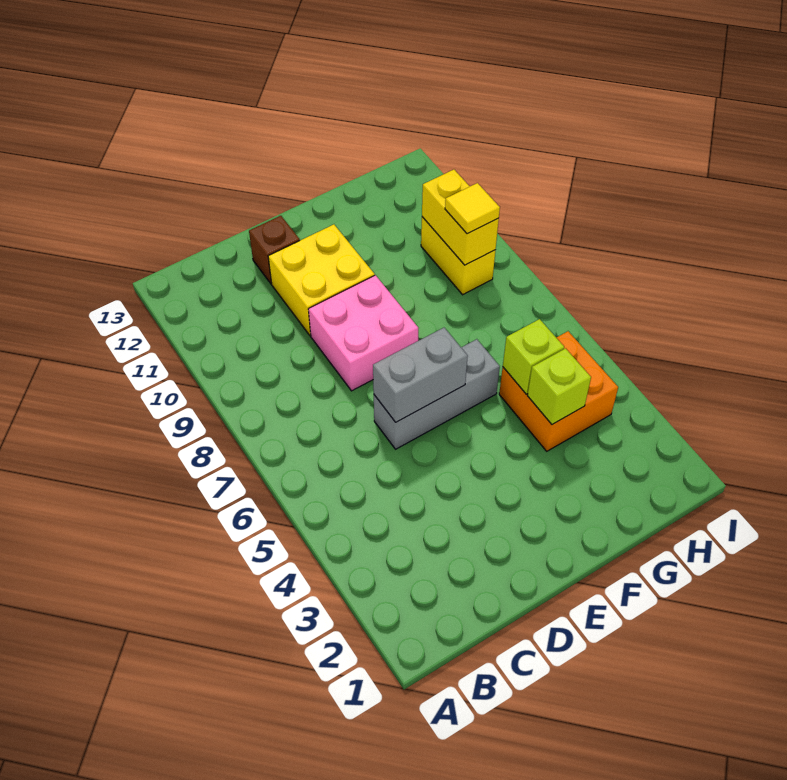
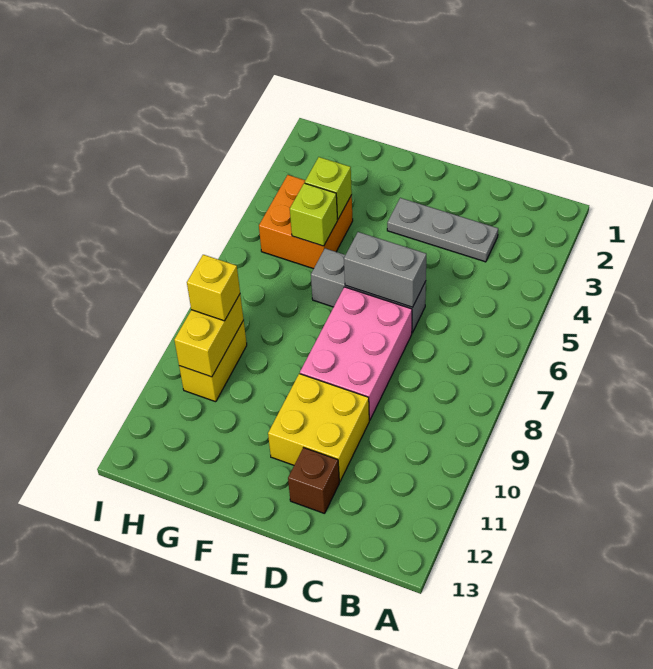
none -> grey 1x3 plate [387,198,498,262]
pink 2x2 brick [308,275,418,391] -> pink 2x3 brick [300,287,412,420]
yellow 1x1 tile [445,183,500,234] -> yellow 1x1 brick [187,255,240,321]

